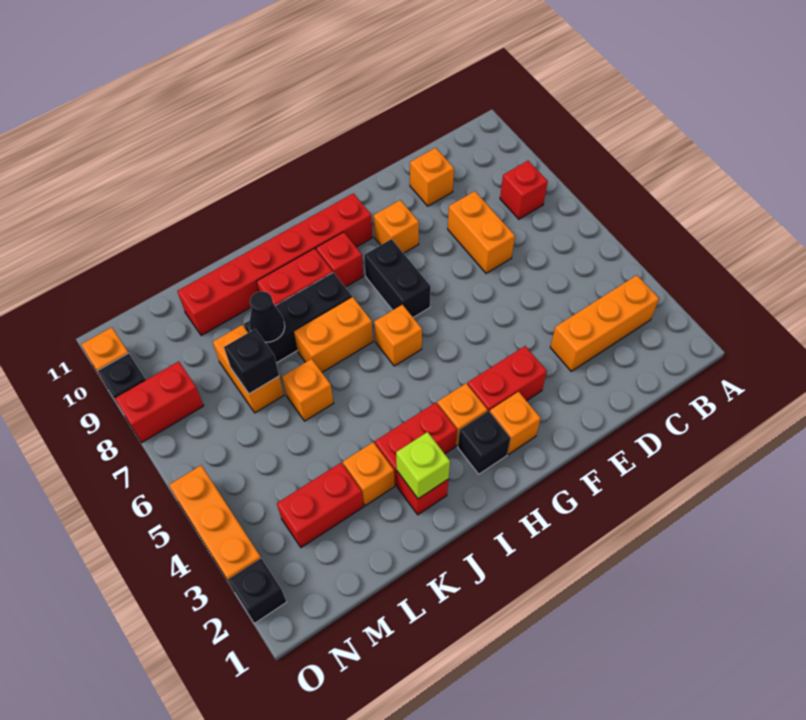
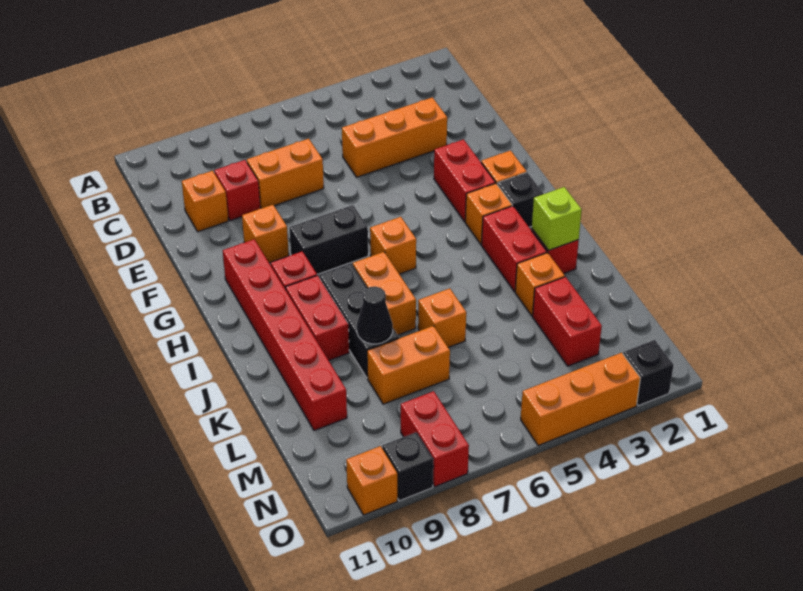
orange 1x3 brick [550,275,659,371] -> orange 1x3 brick turned to [342,97,447,177]
red 1x1 brick [500,161,548,219] -> red 1x1 brick moved to [214,160,260,221]
black 1x1 brick [224,329,279,394] -> none

